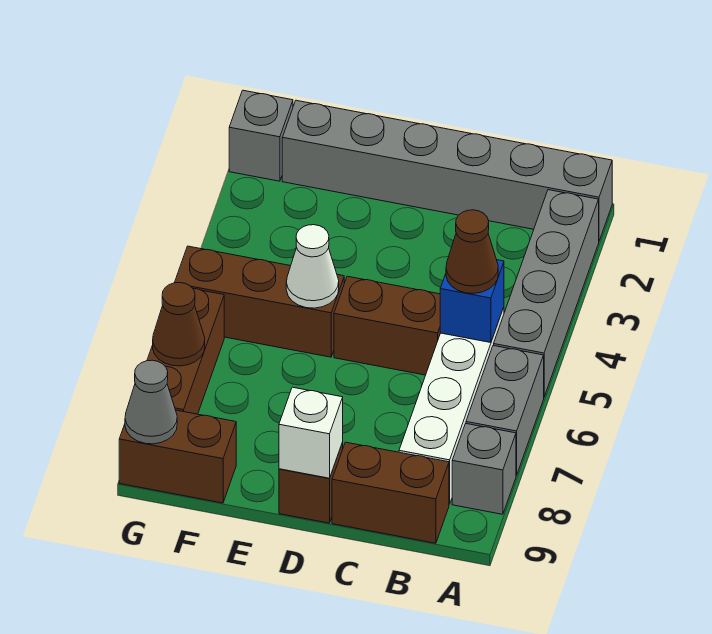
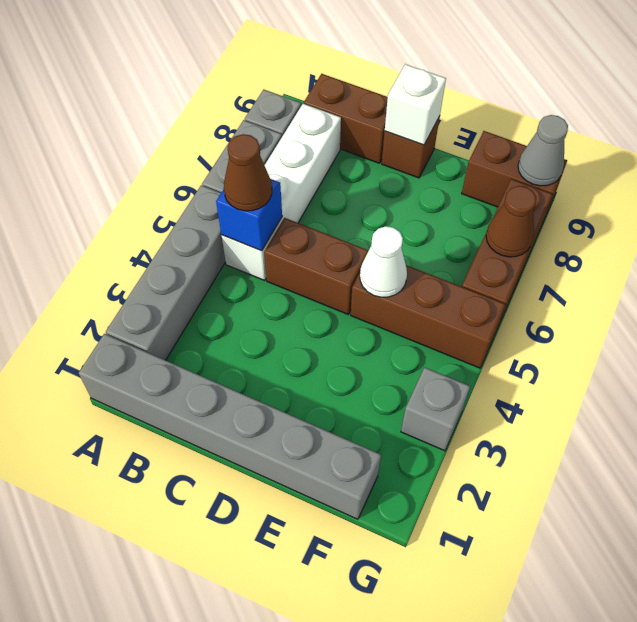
grey 1x1 brick [229,90,293,181] -> grey 1x1 brick moved to [401,367,470,451]

